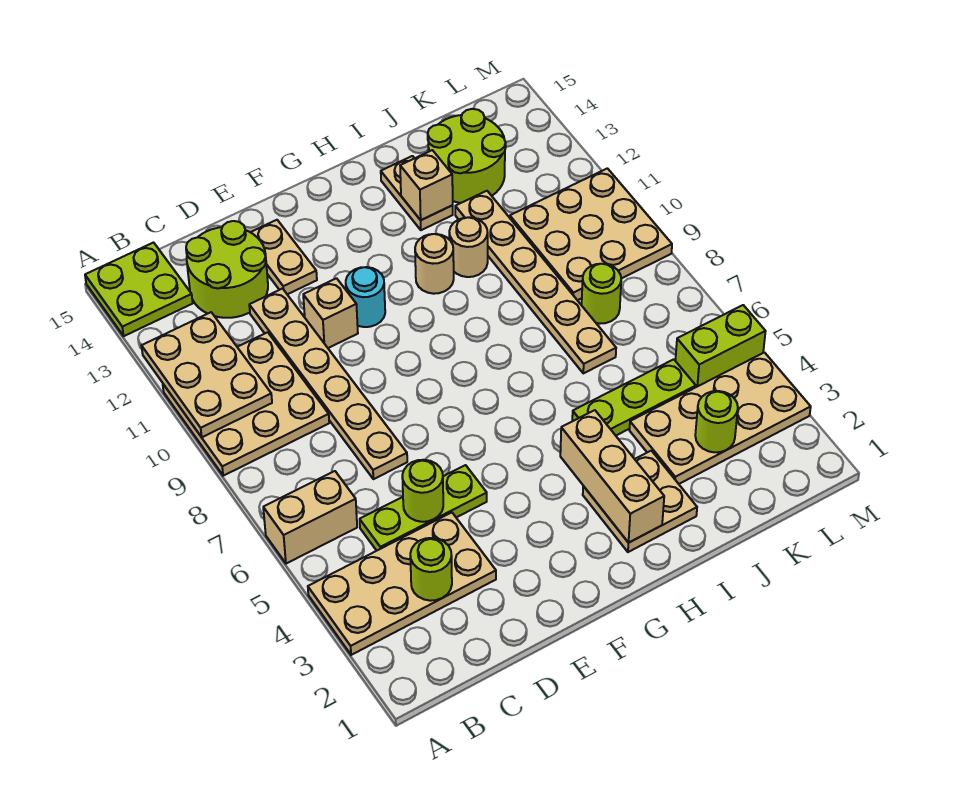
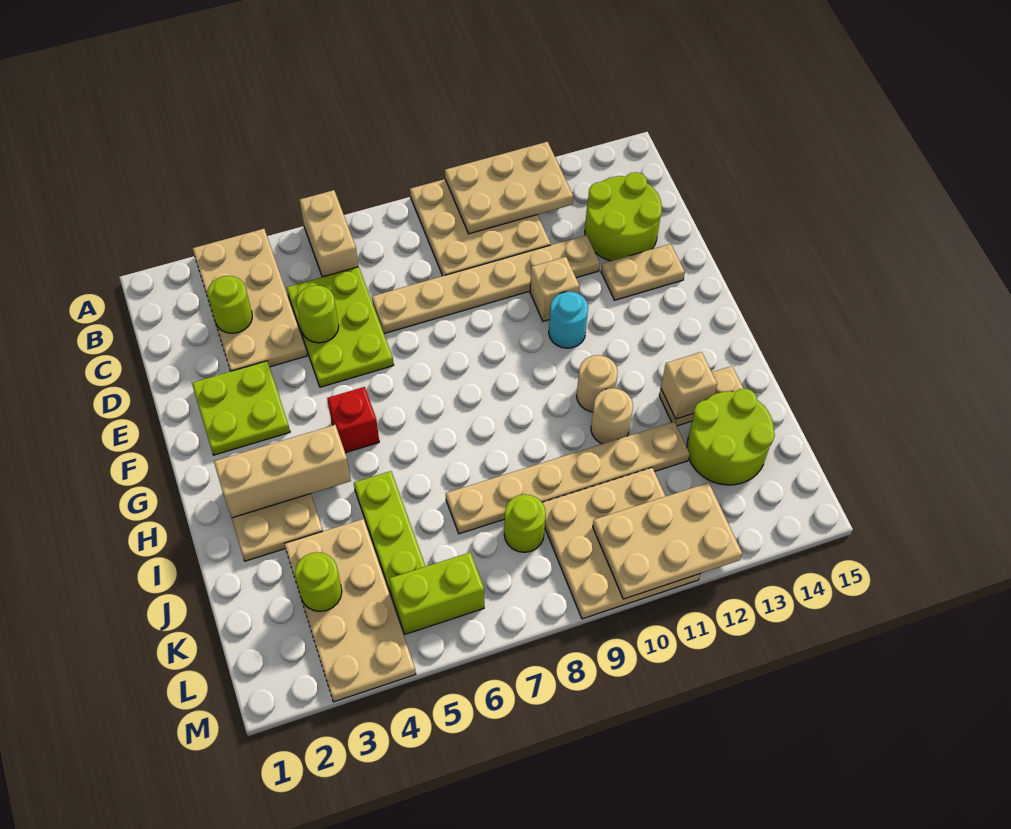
lime 2x2 plate [85,243,193,336] -> lime 2x2 plate moved to [192,361,290,455]
lime 1x3 plate [360,465,487,551] -> lime 2x3 plate [287,267,394,387]
none -> red 1x1 brick [327,387,379,453]
lime 1x2 brick [675,305,766,387] -> lime 1x2 brick turned to [389,552,484,634]
none -> tan 2x3 plate [593,483,742,599]

